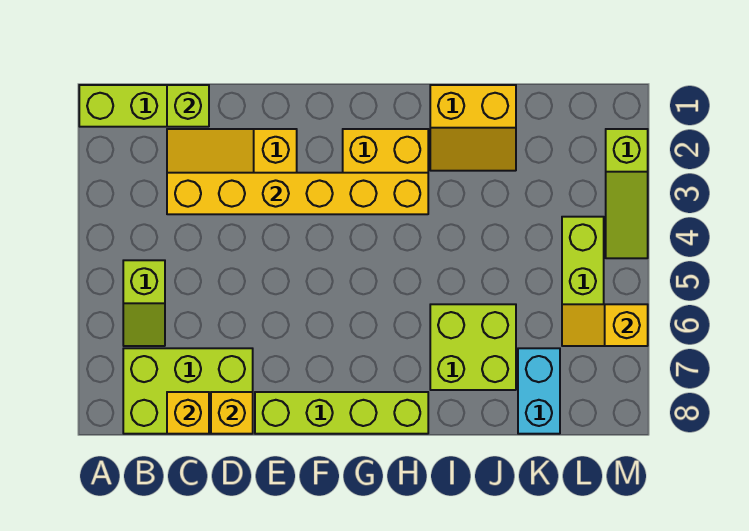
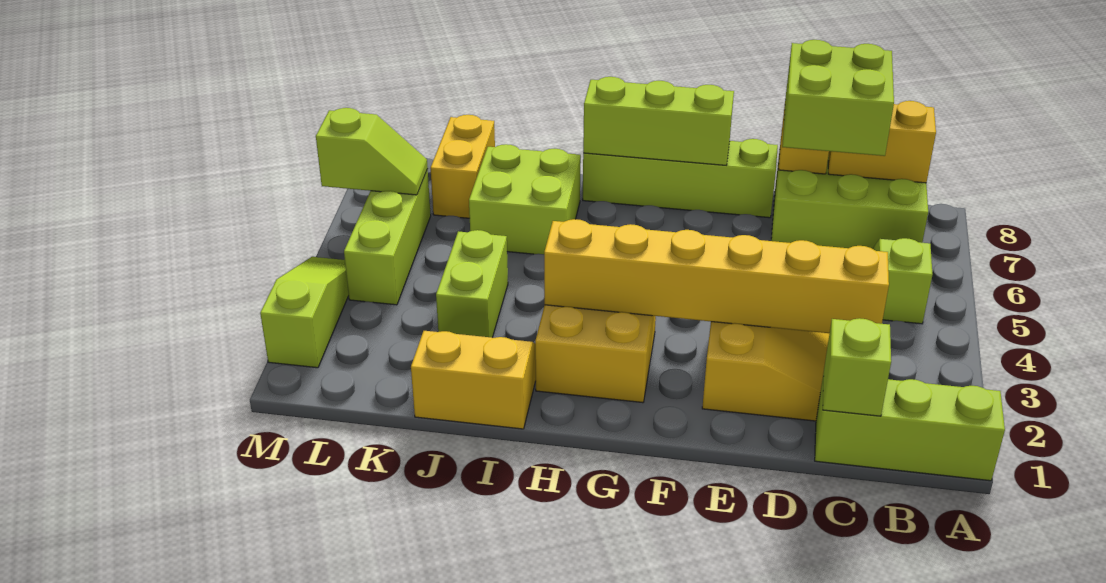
none -> lime 2x2 brick [782,40,894,156]
yellow 1x1 brick [167,392,209,434] -> yellow 1x2 brick [828,101,936,183]
none -> lime 1x3 brick [583,77,734,165]
none -> lime 1x2 brick [436,230,508,338]
cyan 1x2 brick [518,348,560,434] -> yellow 1x2 brick [430,115,495,218]
yellow 1x2 slope [562,304,648,346] -> lime 1x2 slope [316,108,428,195]

